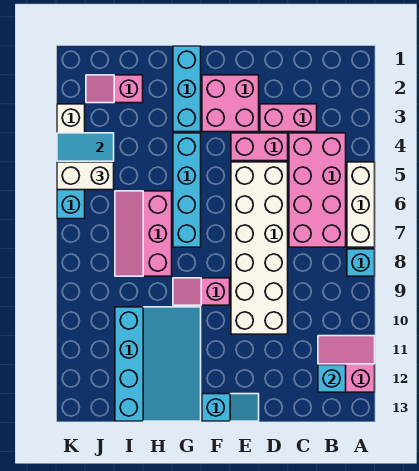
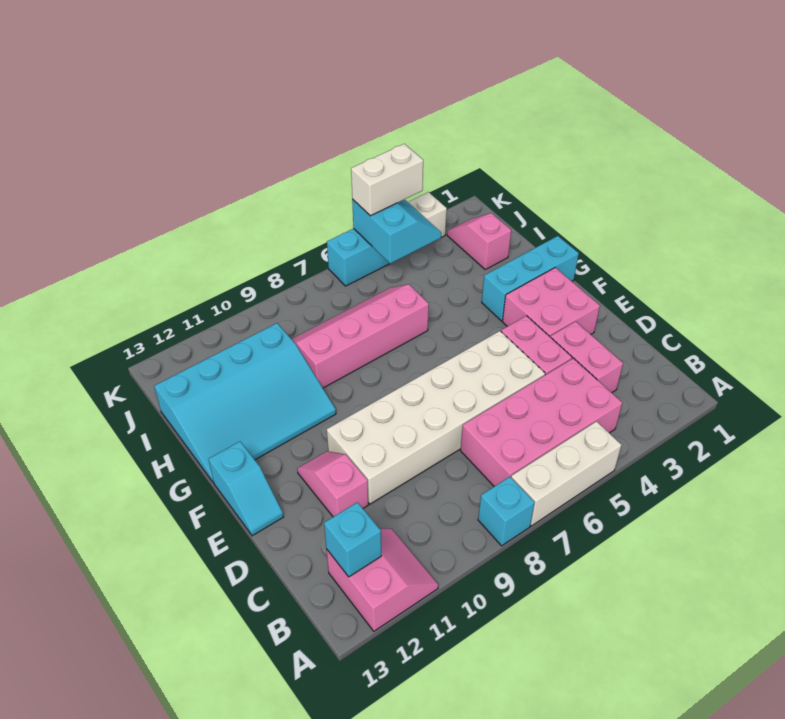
pink 1x2 slope [173,278,230,305] -> pink 1x2 slope moved to [297,451,368,517]
cyan 1x4 brick [173,133,201,247] -> none
pink 2x3 slope [115,191,172,276] -> pink 2x4 slope [292,284,429,388]
white 1x2 brick [57,162,114,190] -> white 1x2 brick turned to [351,144,423,216]

